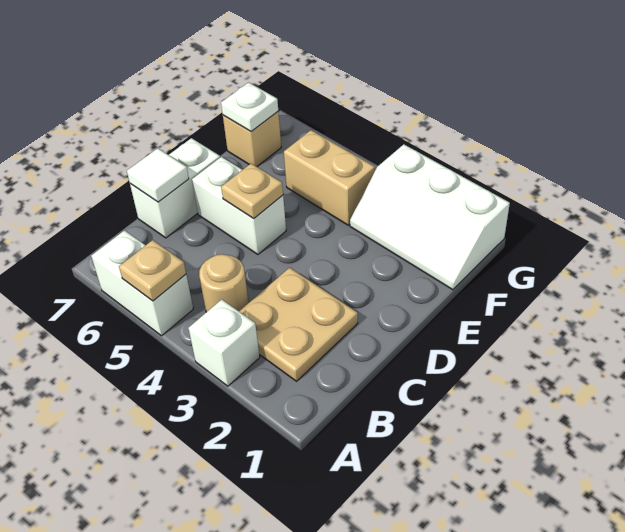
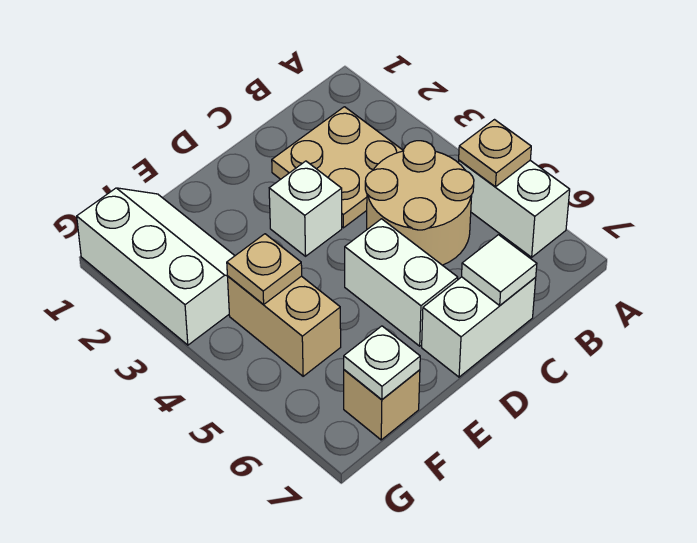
white 1x1 brick [188,299,260,386] -> white 1x1 brick moved to [269,161,342,256]
tan 1x1 round brick [199,254,249,312] -> tan 2x2 round brick [365,141,474,265]
tan 1x1 plate [221,164,283,219] -> tan 1x1 plate moved to [227,234,302,305]

